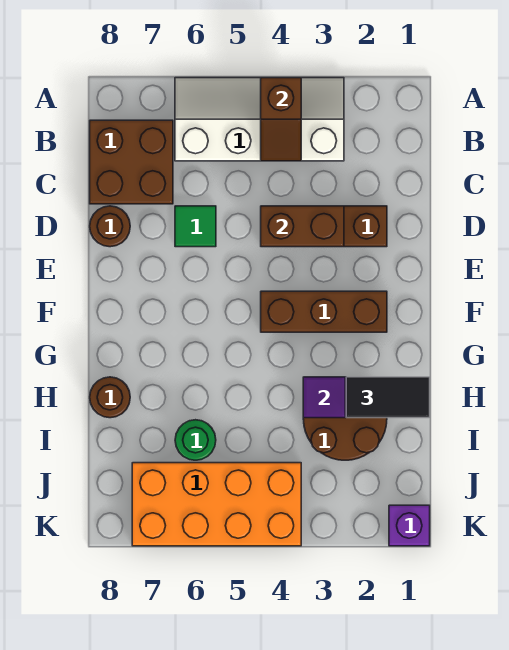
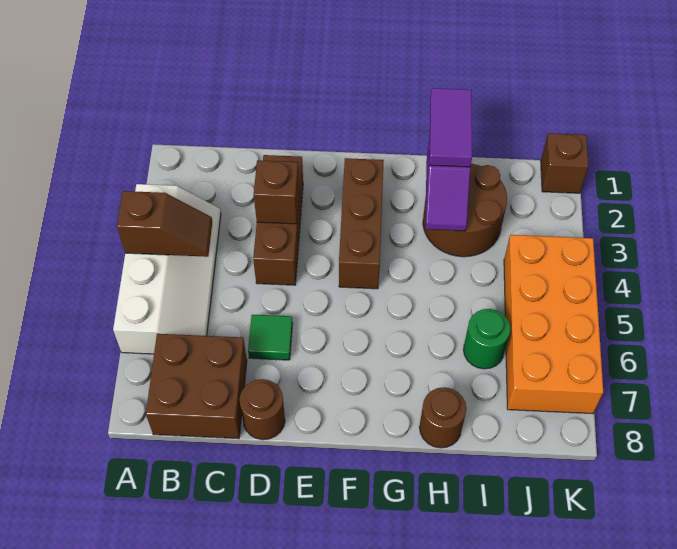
white 2x4 slope [175,78,344,161] -> white 2x4 slope turned to [113,184,221,354]
brown 1x2 brick [261,206,344,247] -> brown 1x1 brick [254,160,299,224]
black 1x2 tile [346,377,430,418] -> purple 1x2 tile [429,88,472,167]
purple 1x1 brick [389,505,430,546] -> brown 1x1 brick [541,133,588,193]

